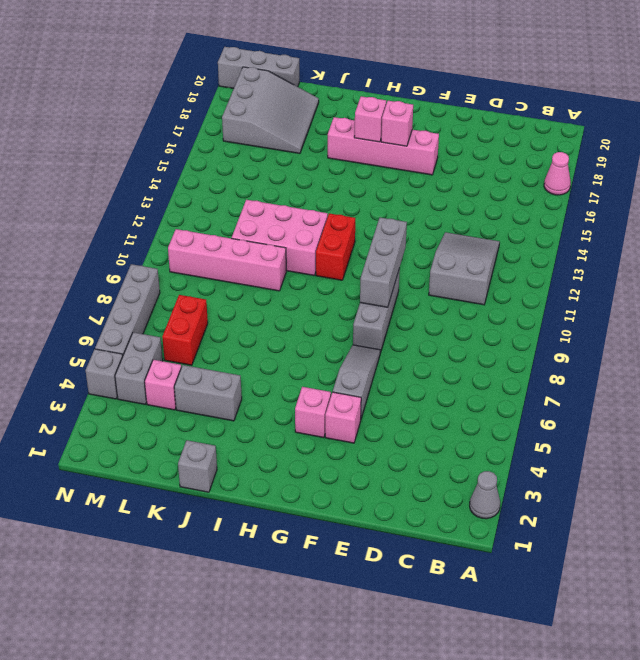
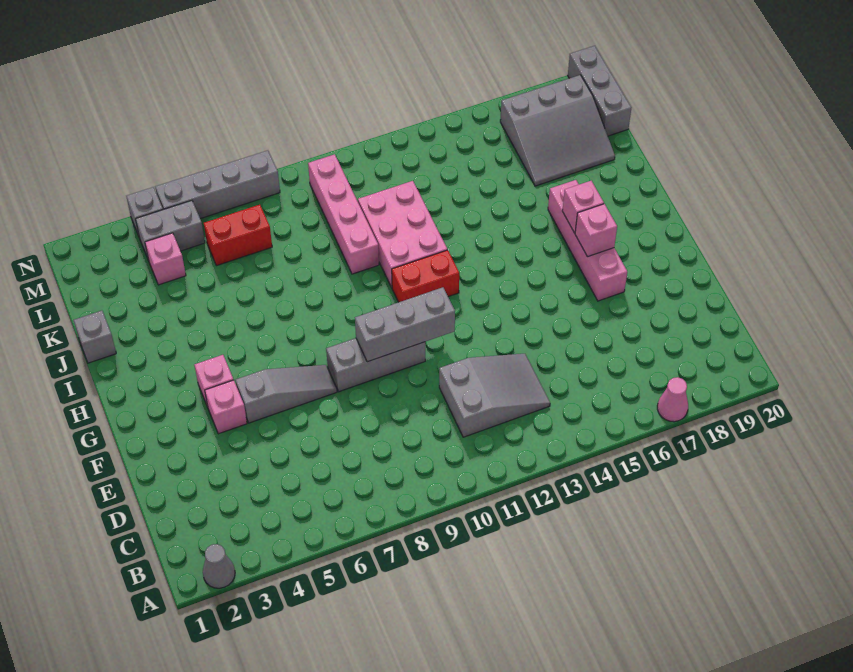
grey 1x2 brick [174,365,242,421] -> none

